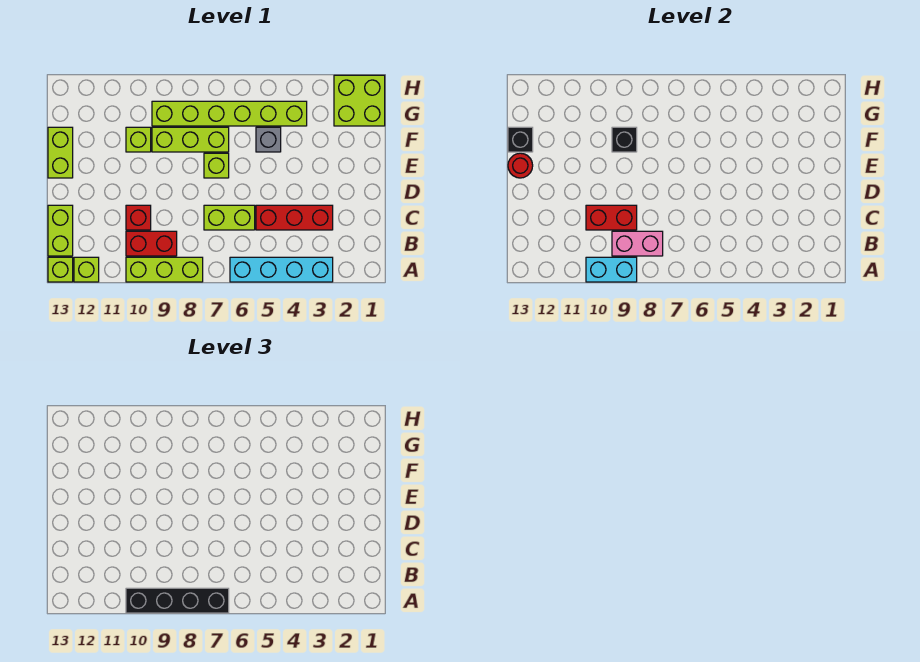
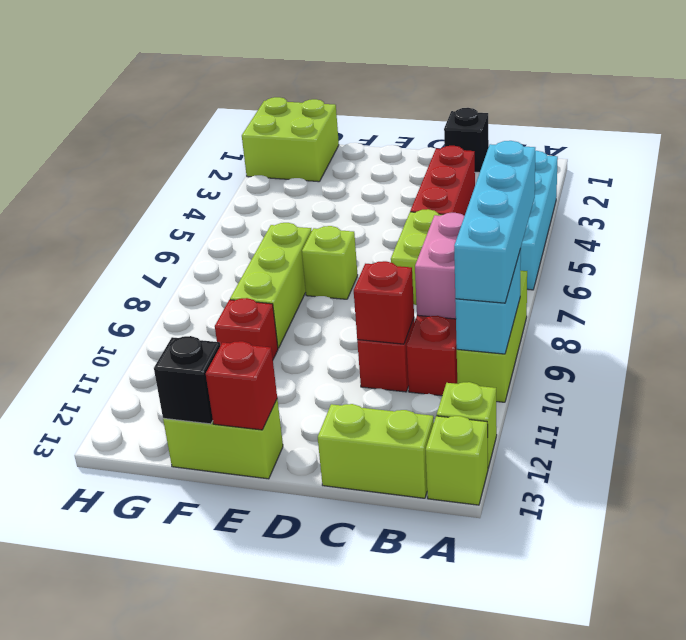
black 1x4 brick [126,588,229,613] -> cyan 1x4 brick [454,141,535,303]
red 1x2 brick [586,205,637,230] -> red 1x1 brick [354,261,414,344]
red 1x1 round brick [508,153,533,178] -> red 1x1 brick [206,341,277,430]
grey 1x1 brick [256,127,281,152] -> none
black 1x1 brick [612,127,637,152] -> black 1x1 brick moved to [444,108,489,173]
lime 1x1 brick [126,127,151,152] -> red 1x1 brick [215,298,278,359]
lime 1x6 brick [152,101,307,126] -> none

